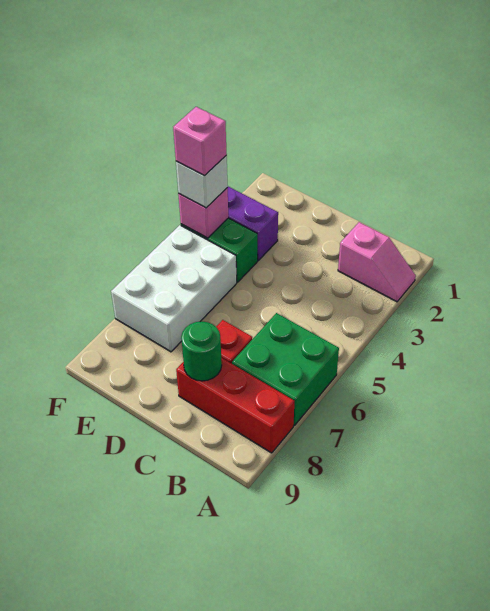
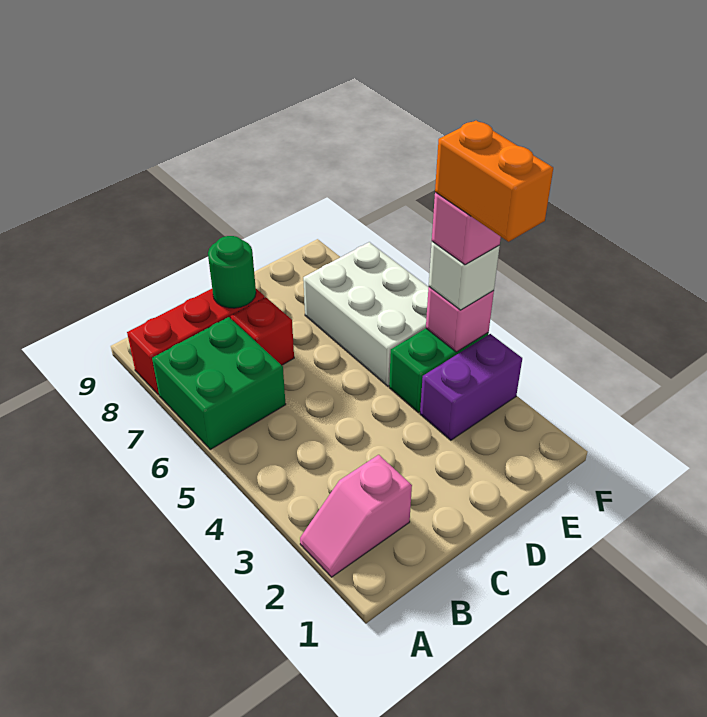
none -> orange 1x2 brick [435,121,553,242]

